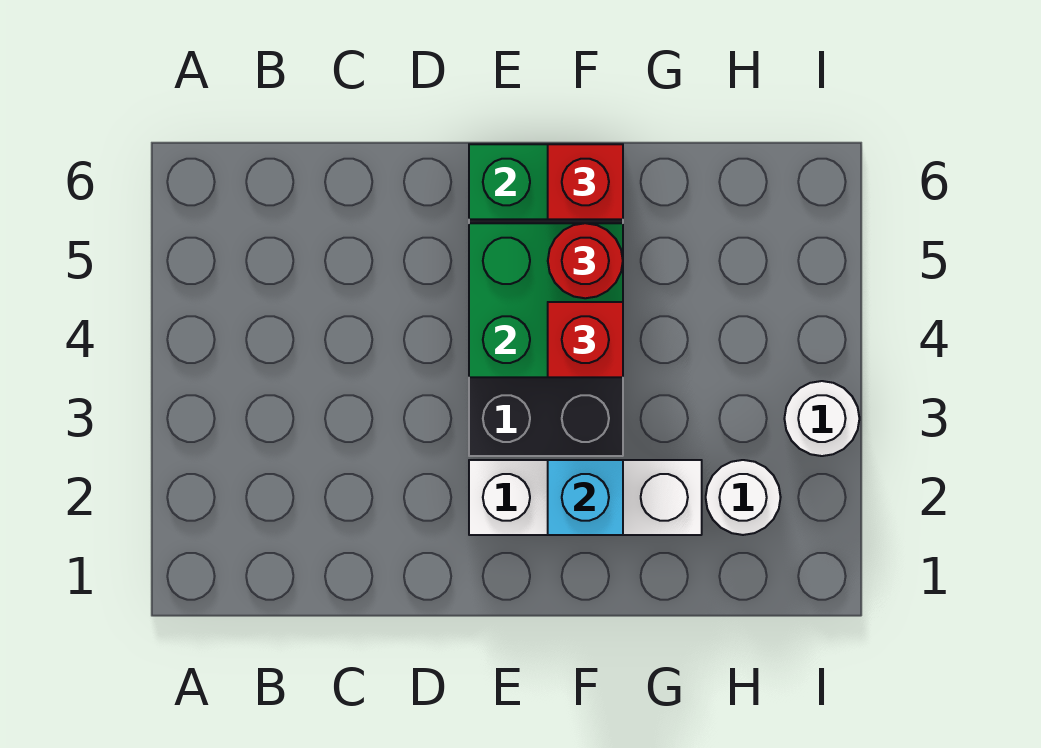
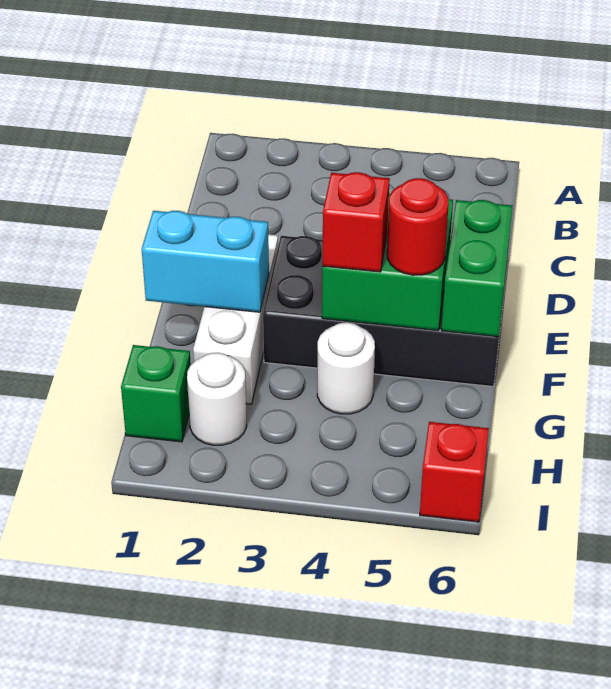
cyan 1x1 brick [548,460,623,535] -> cyan 1x2 brick [142,211,269,312]
red 1x1 brick [548,144,623,219] -> red 1x1 brick moved to [420,422,489,522]
none -> green 1x1 brick [121,345,191,442]
white 1x1 round brick [784,381,859,456] -> white 1x1 round brick moved to [317,322,375,414]

